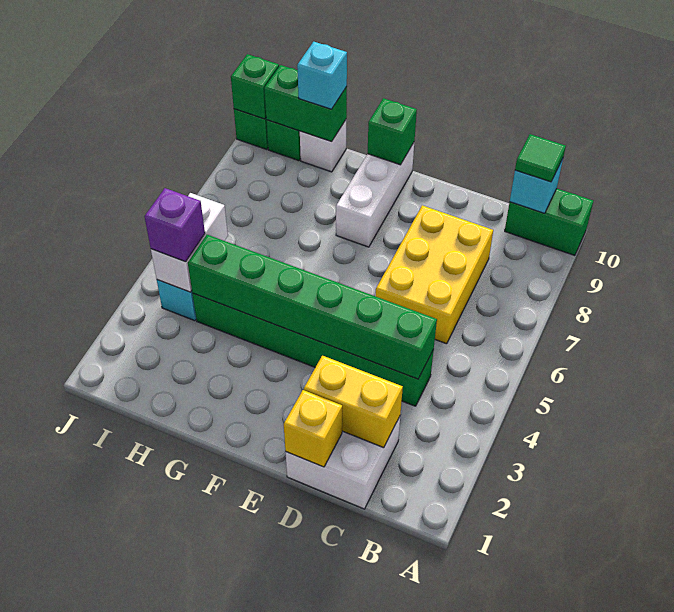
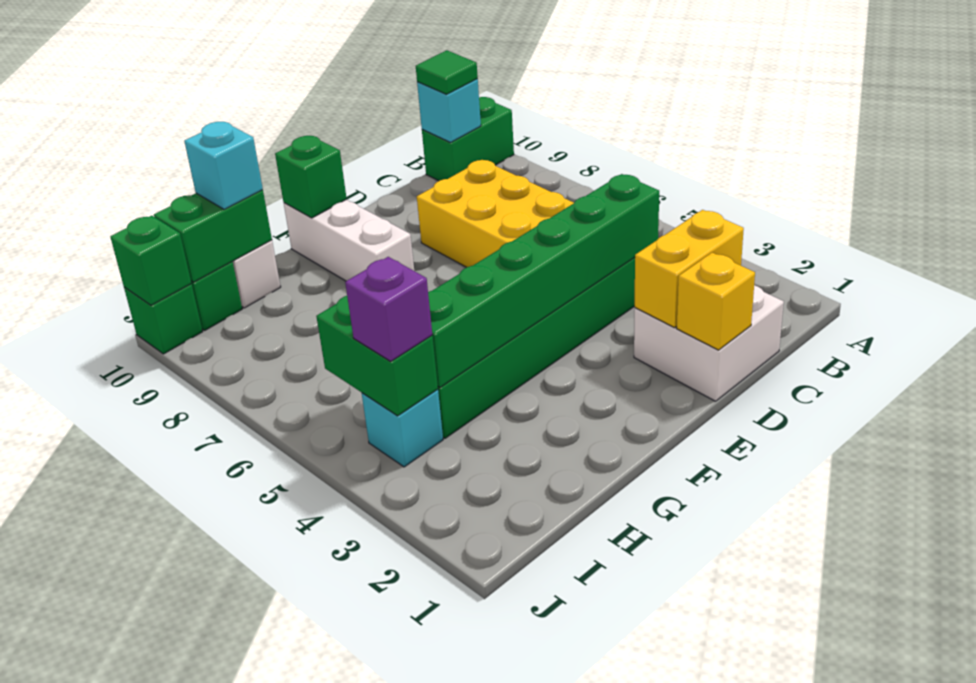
white 1x2 brick [151,193,228,292] -> green 1x2 brick [316,296,438,416]

